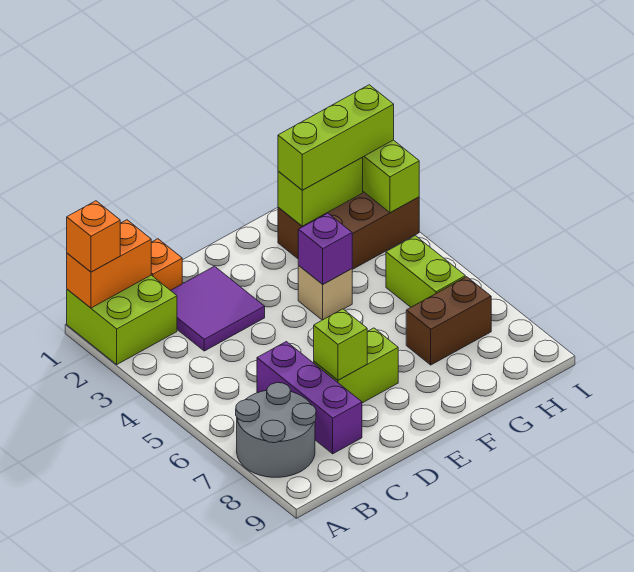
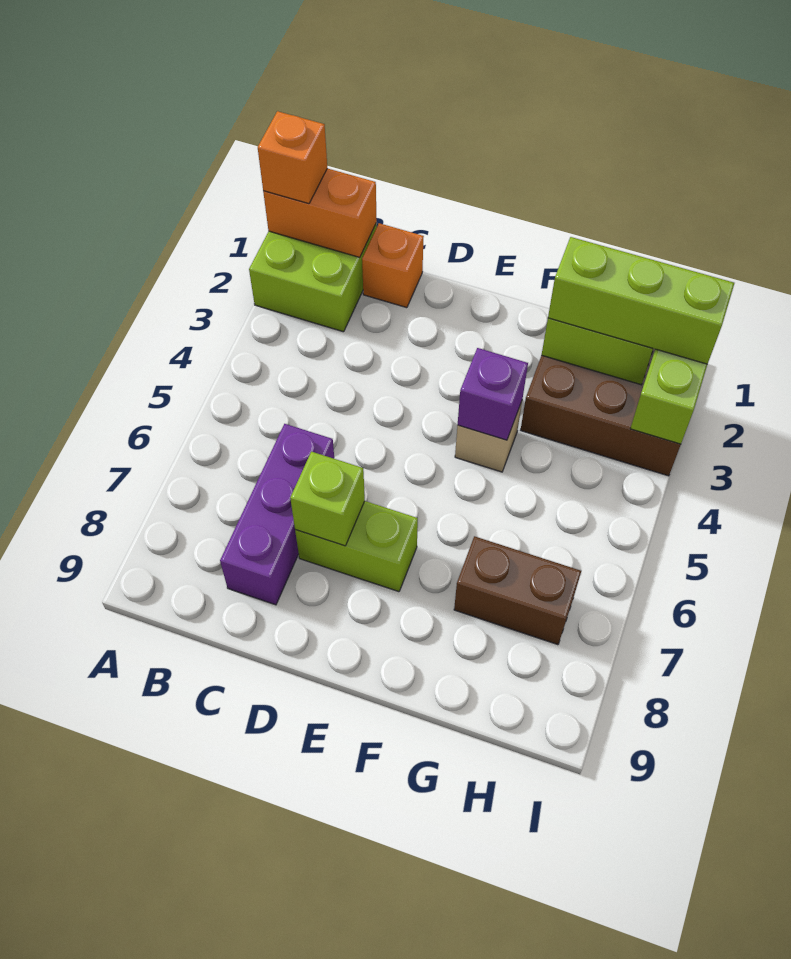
grey 2x2 round brick [236,383,316,477] -> none
purple 2x2 tile [171,266,265,351] -> none
lime 1x2 brick [386,236,465,307] -> none

